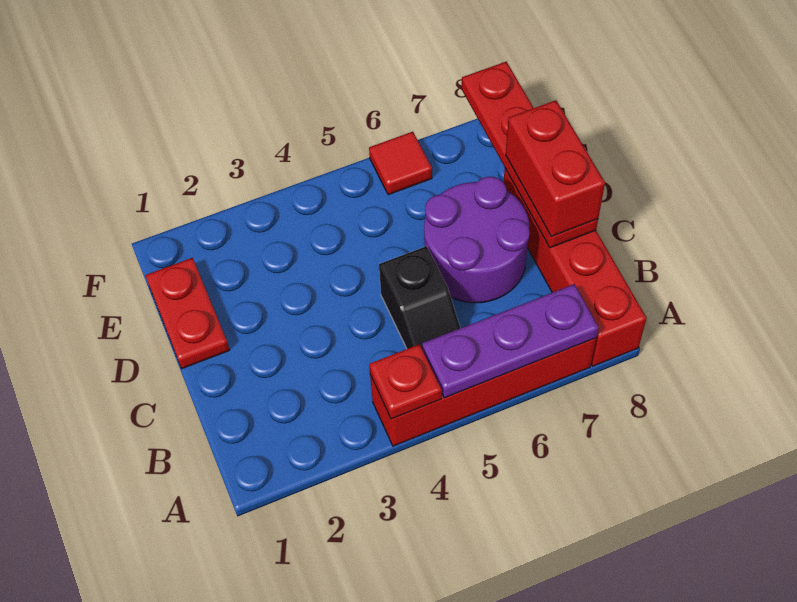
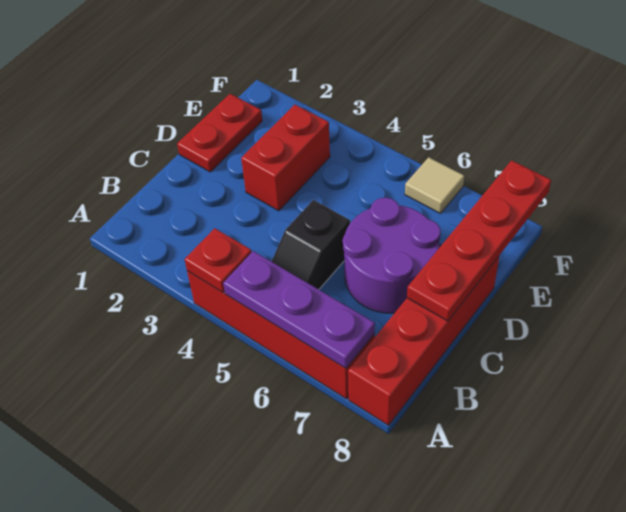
red 1x2 brick [506,100,605,237] -> red 1x2 brick moved to [241,105,330,211]
red 1x1 tile [369,132,432,195] -> tan 1x1 tile [405,157,464,213]

